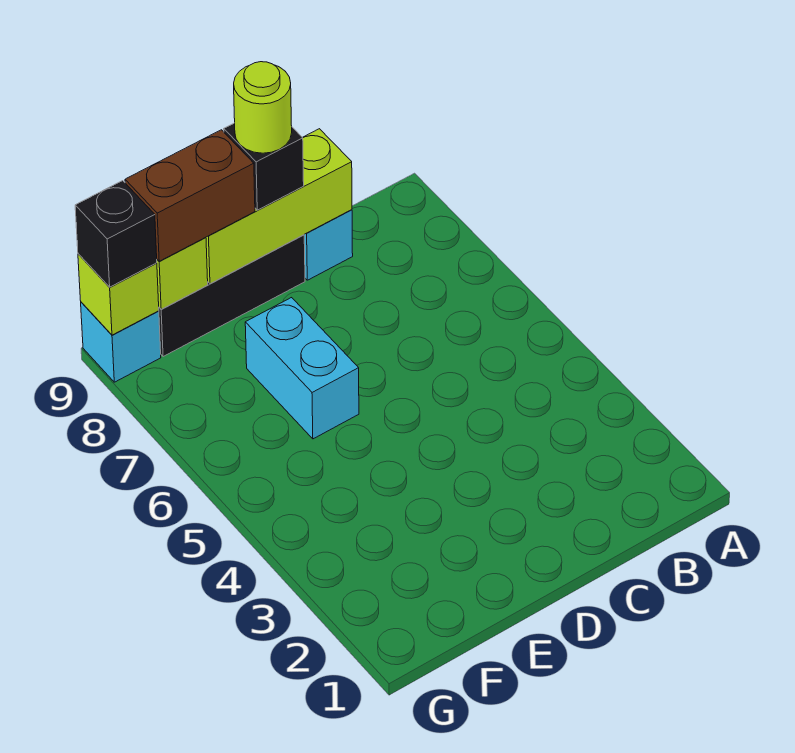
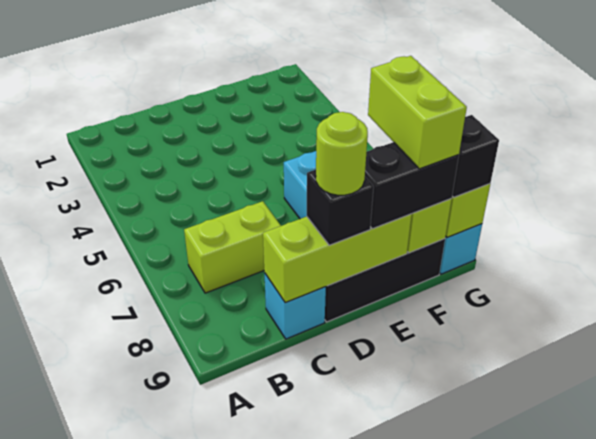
none -> lime 1x2 brick [184,201,281,293]
brown 1x2 brick [125,130,255,261] -> black 1x2 brick [365,142,459,229]
none -> lime 1x2 brick [368,56,467,169]

